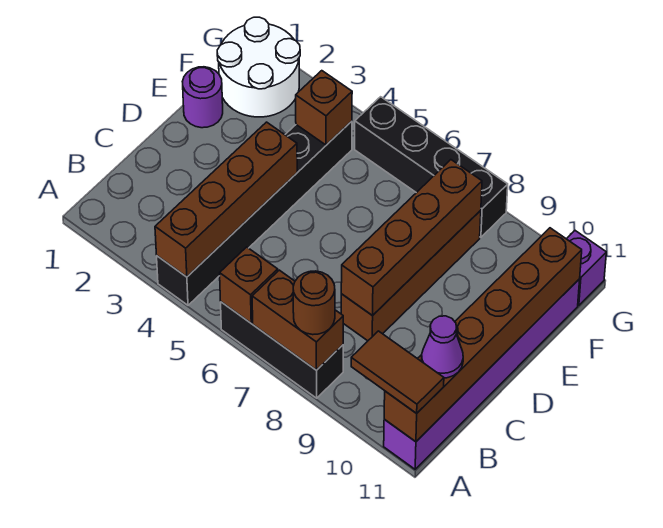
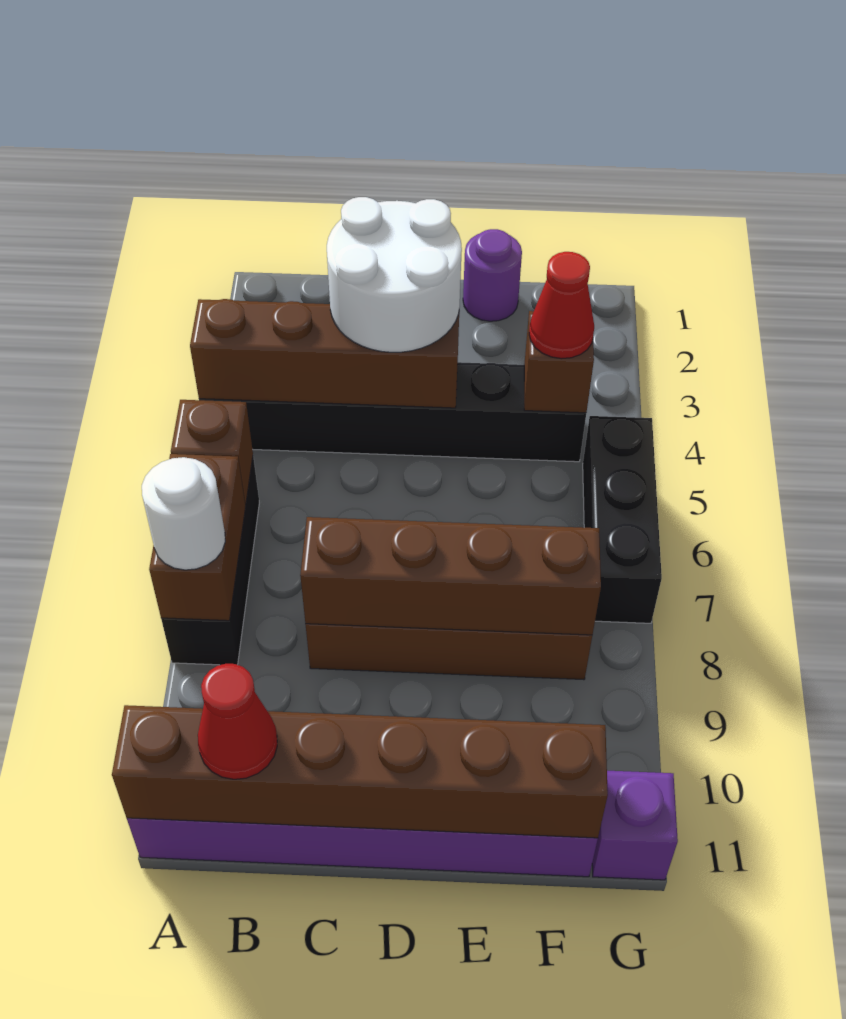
brown 1x1 round brick [293,271,335,335] -> white 1x1 round brick [142,457,225,570]
brown 1x2 tile [351,331,444,413] -> none
purple 1x1 cone [422,316,463,378] -> red 1x1 cone [198,664,277,779]
white 2x2 round brick [217,17,300,117] -> white 2x2 round brick moved to [327,197,462,352]
none -> red 1x1 cone [529,252,594,359]
black 1x4 brick [355,97,508,237] -> black 1x3 brick [583,416,662,623]

